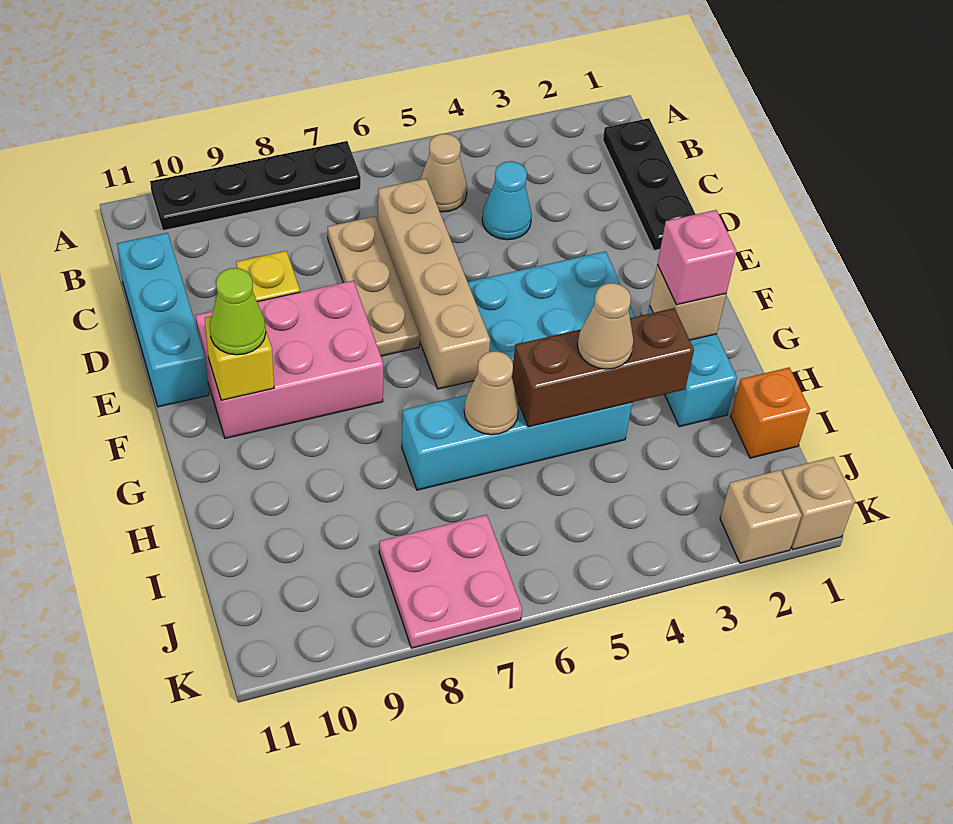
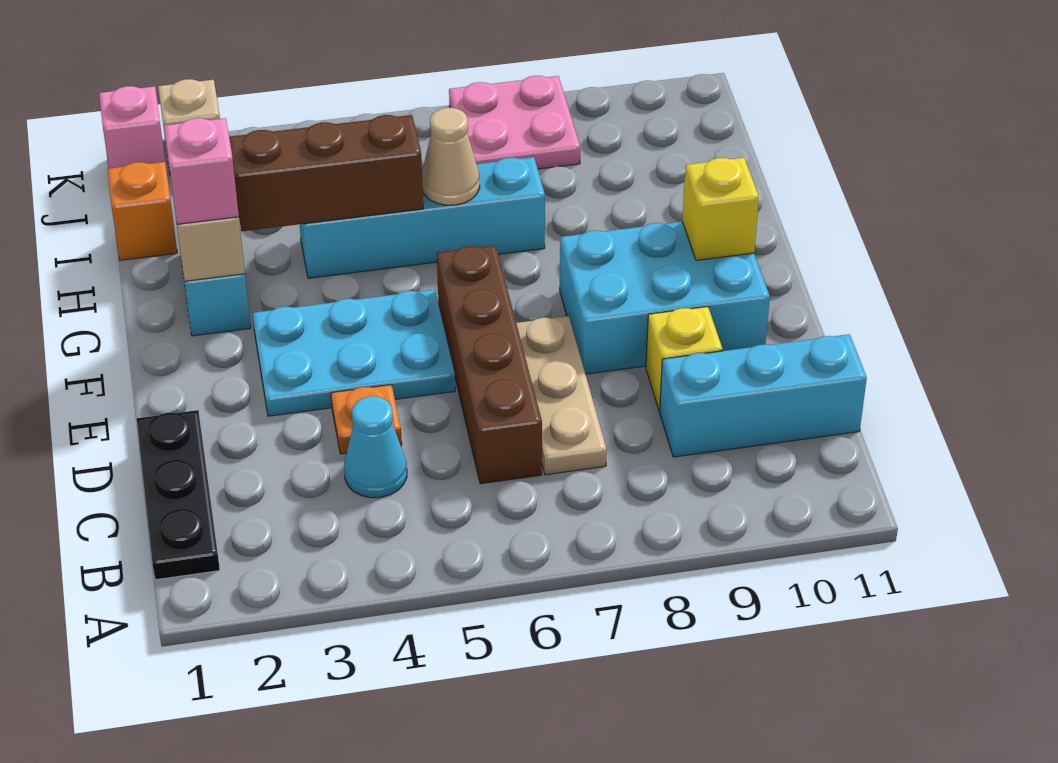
black 1x4 plate [150,141,361,231] -> none
tan 1x1 cone [420,134,467,212] -> none
tan 1x4 brick [378,179,490,389] -> brown 1x4 brick [437,245,542,484]
cyan 1x3 brick [117,233,209,407] -> cyan 1x3 brick turned to [660,334,867,457]
none -> orange 1x1 plate [331,385,402,454]
pink 2x3 brick [196,281,383,438] -> cyan 2x3 brick [560,222,770,374]
lime 1x1 cone [210,268,266,355] -> none
tan 1x1 cone [578,283,634,369] -> none
tan 1x1 brick [782,457,855,549] -> pink 1x1 brick [99,86,165,168]

